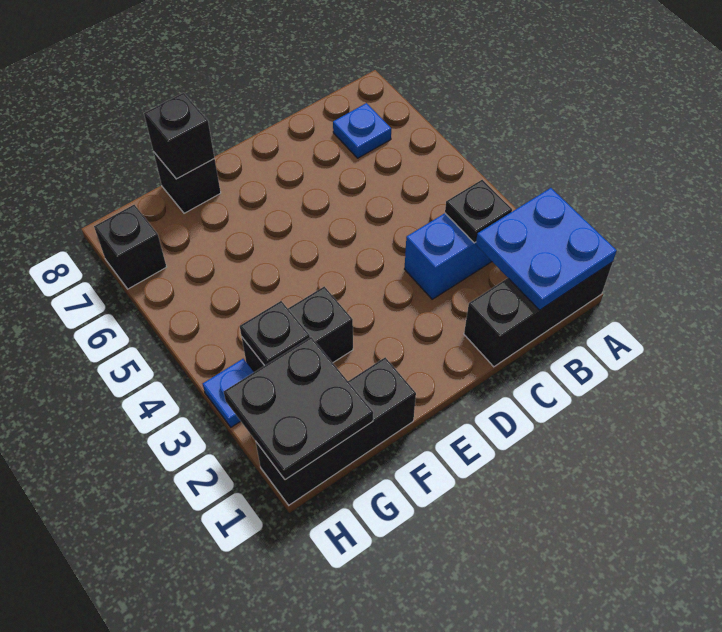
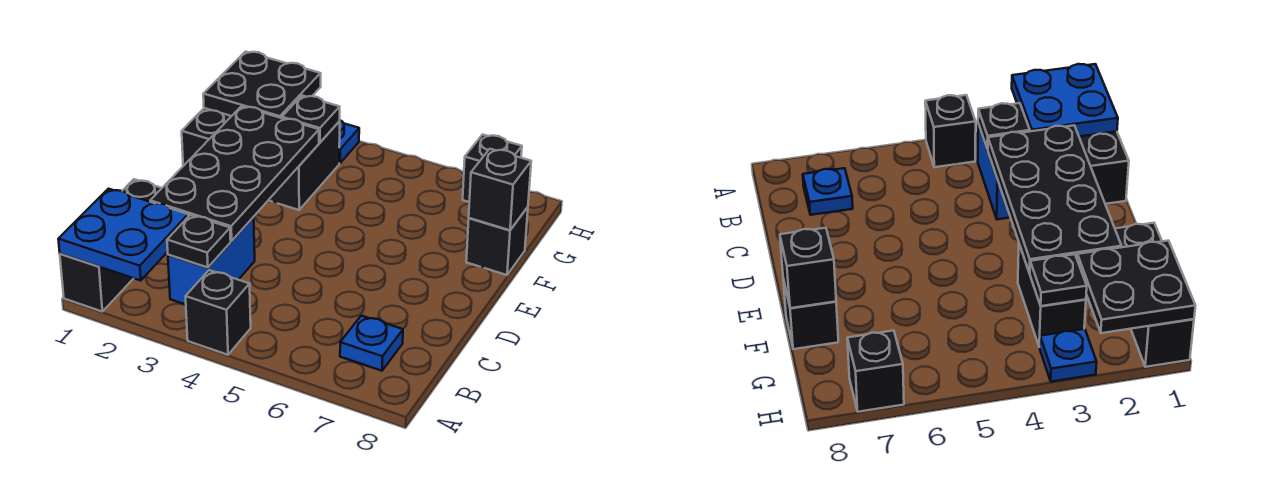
none -> black 1x1 brick [185,270,251,355]
none -> black 2x4 plate [150,106,319,241]

